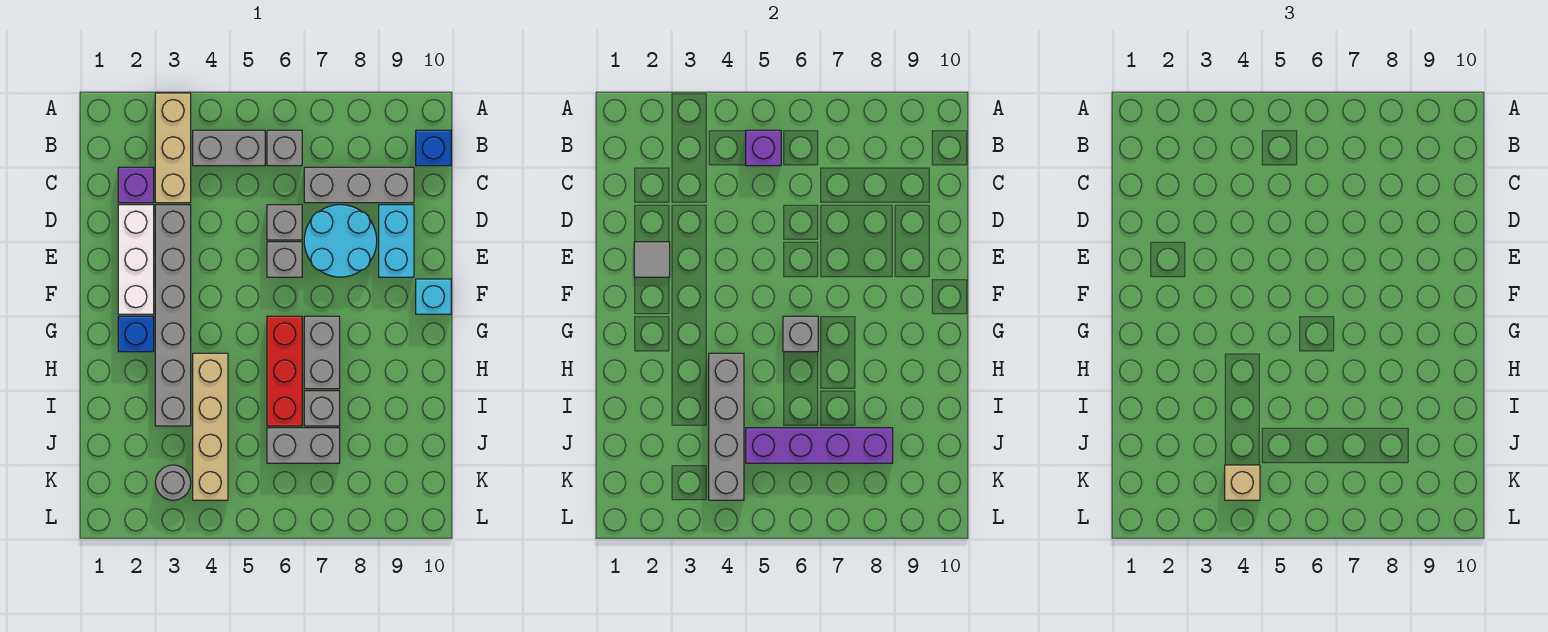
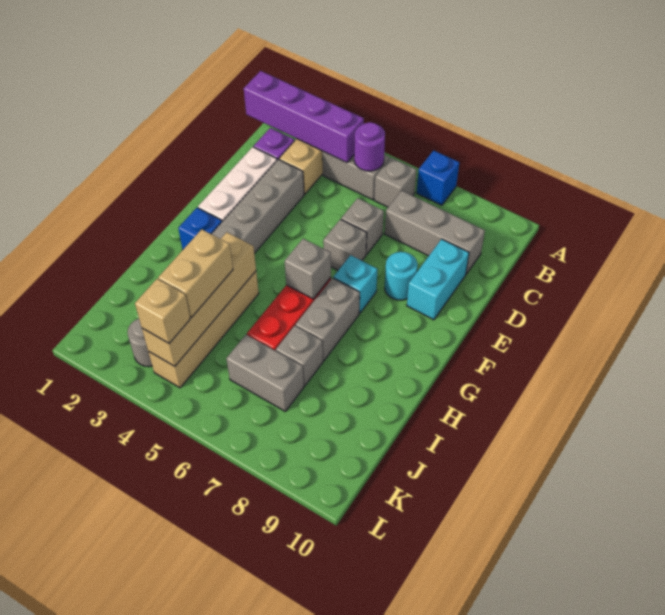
purple 1x1 brick [746,130,781,166] -> purple 1x1 round brick [354,122,385,171]
blue 1x1 brick [416,130,451,166] -> blue 1x1 brick moved to [417,150,459,205]
cyan 2x2 round brick [304,205,377,277] -> cyan 1x1 round brick [385,252,418,300]
grey 1x1 tile [634,242,670,277] -> none
cyan 1x1 brick [416,279,451,314] -> cyan 1x1 brick moved to [333,255,377,313]
grey 1x4 brick [709,353,744,500] -> tan 1x4 brick [142,232,256,366]
none -> tan 1x2 brick [158,229,233,317]
purple 1x4 brick [746,428,893,463] -> purple 1x4 brick moved to [244,71,364,163]

